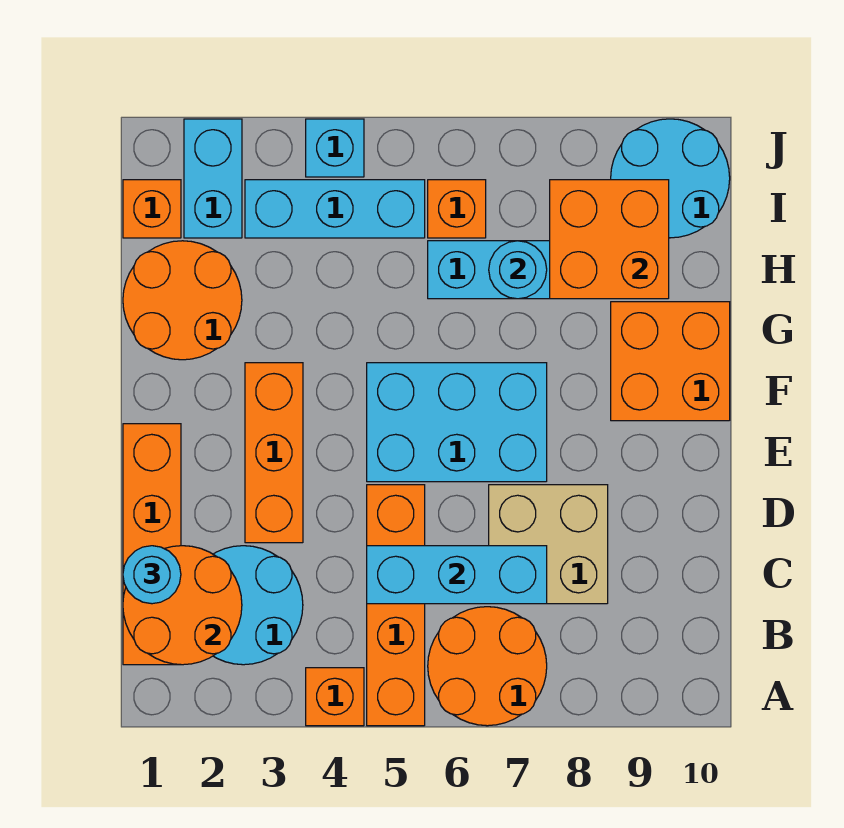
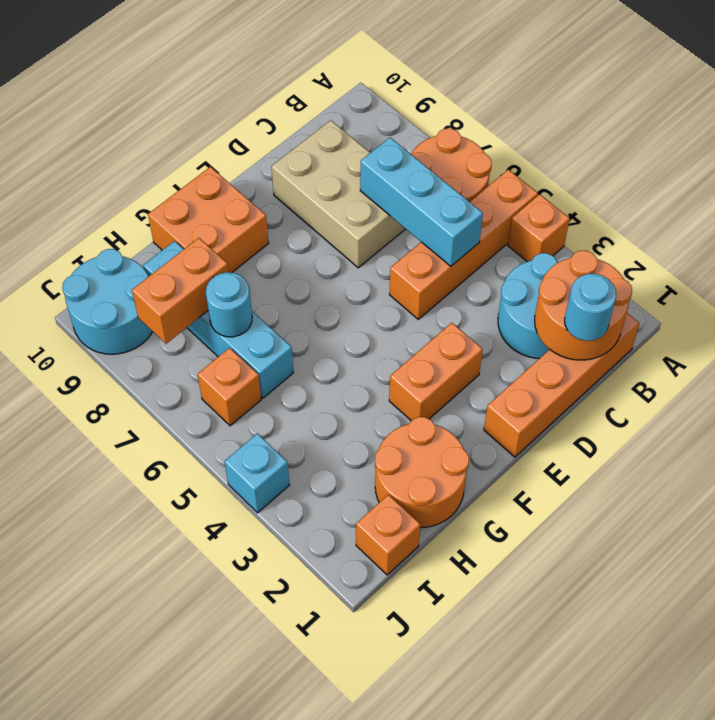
tan 2x2 brick [489,485,608,604] -> tan 2x3 brick [271,120,405,268]
orange 1x3 brick [245,363,303,543] -> orange 1x2 brick [389,323,483,421]
cyan 2x3 brick [367,363,547,482] -> none
orange 2x2 brick [550,180,669,299] -> orange 1x2 brick [132,238,229,344]
cyan 1x2 brick [184,119,242,238] -> none
cyan 1x3 brick [245,180,425,238] -> none

